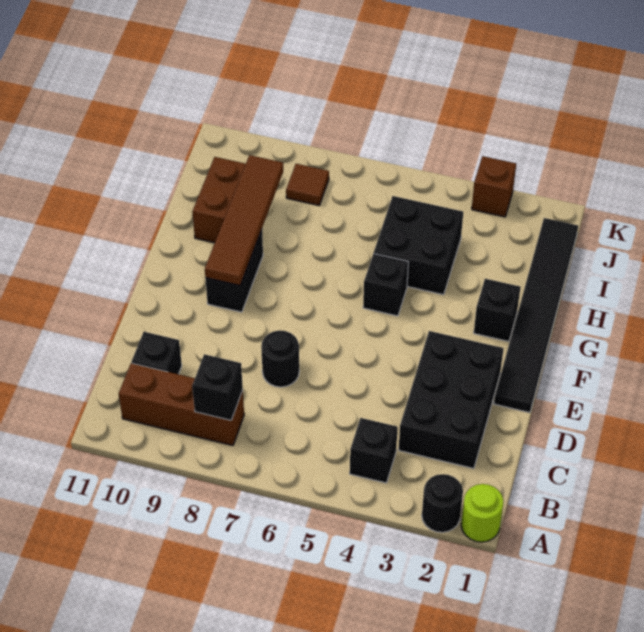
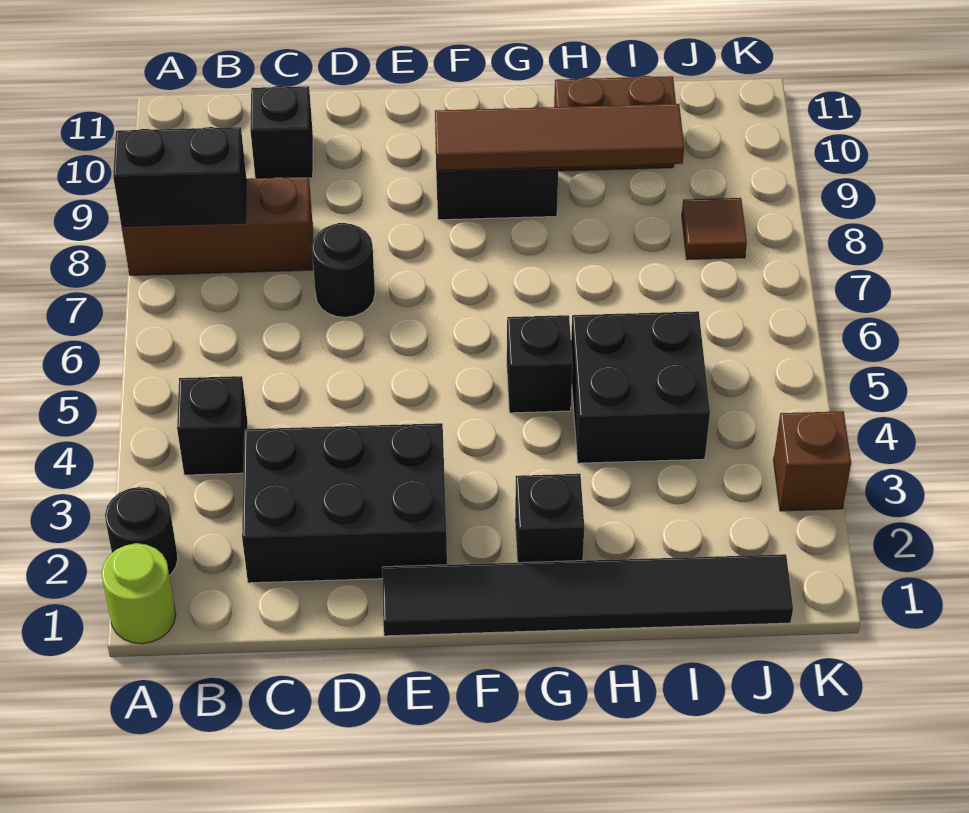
brown 1x3 brick [119,363,244,446] -> brown 1x3 brick turned to [122,177,313,275]
black 1x1 brick [192,354,243,420] -> black 1x2 brick [113,127,246,227]

